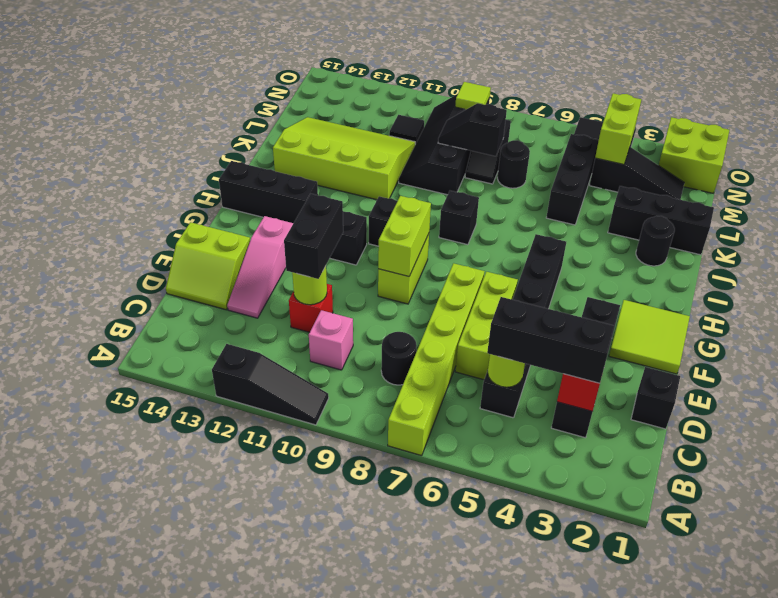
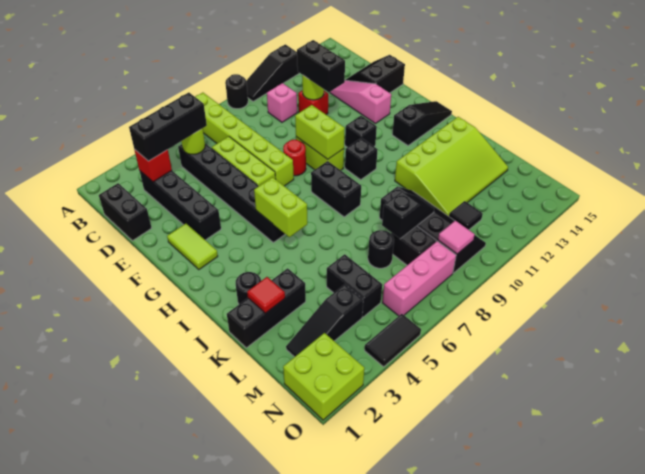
black 1x1 round brick [381,332,417,385] -> black 1x1 round brick moved to [225,74,248,109]
black 1x1 brick [631,367,680,429] -> black 1x2 brick [99,183,151,241]
lime 2x2 slope [166,222,250,310] -> black 2x2 slope [346,55,405,93]
lime 2x2 tile [609,300,690,374] -> lime 1x2 tile [167,224,218,270]
none -> red 1x1 round brick [283,140,306,176]
black 1x3 brick [219,161,318,223] -> black 1x3 slope [392,101,452,146]
black 1x1 brick [439,191,479,245] -> black 1x2 brick [311,161,361,217]
none -> red 1x1 tile [247,277,285,313]
black 1x3 brick [546,134,599,225] -> black 1x2 brick [327,254,382,317]
lime 1x2 brick [595,93,641,164] -> lime 1x2 brick moved to [254,177,307,237]
none -> pink 1x3 brick [382,241,456,316]
lime 1x1 tile [455,82,491,109] -> pink 1x1 tile [438,221,475,254]

